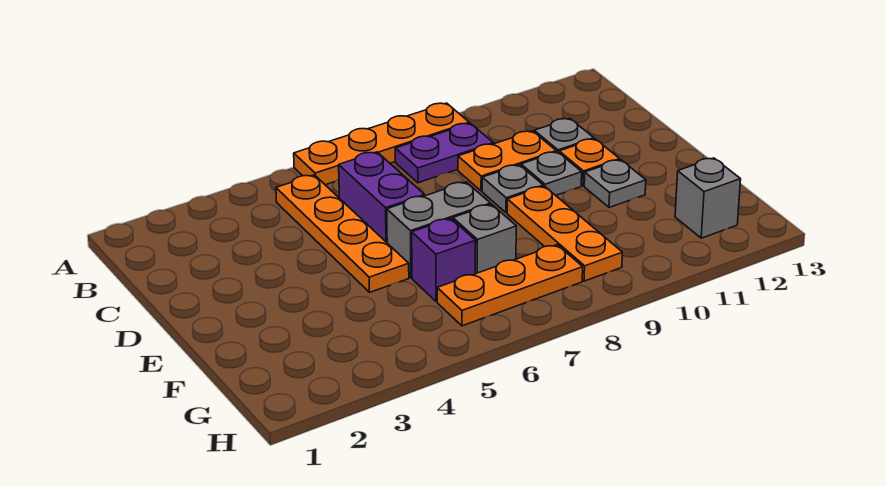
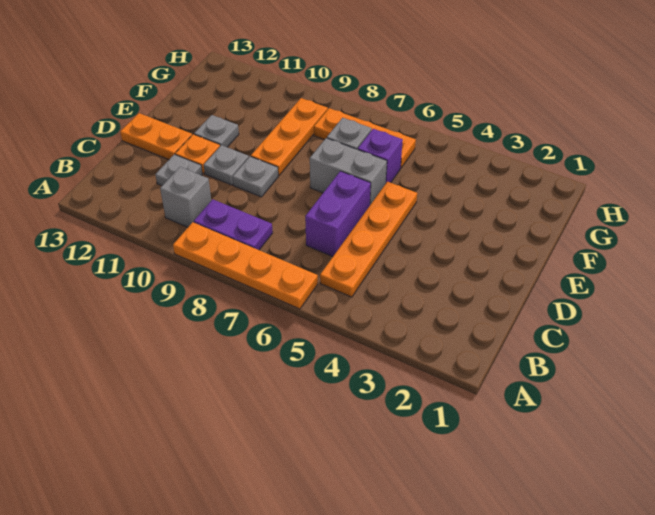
orange 1x2 plate [458,131,556,191] -> orange 1x2 plate moved to [120,113,192,160]
grey 1x1 brick [675,158,741,238] -> grey 1x1 brick moved to [160,167,211,227]

